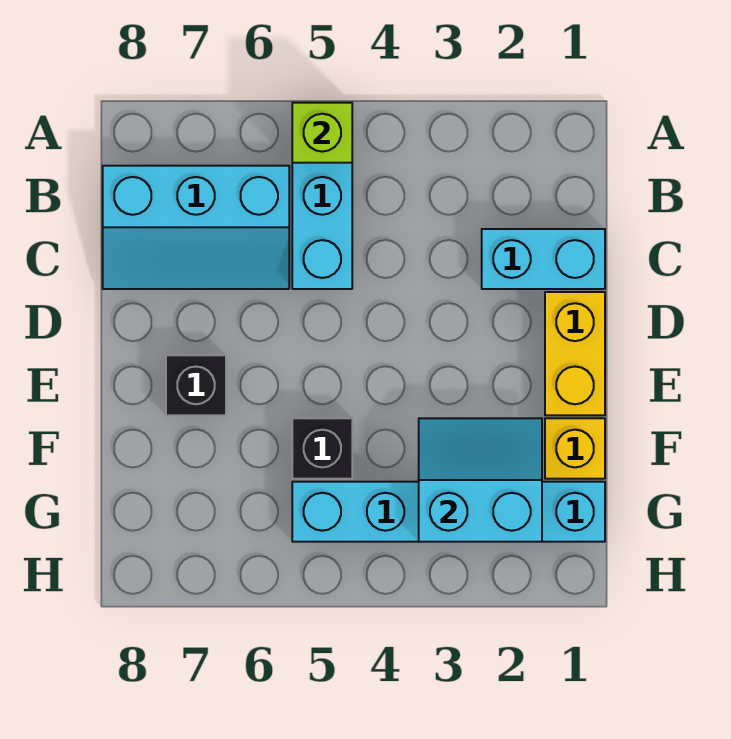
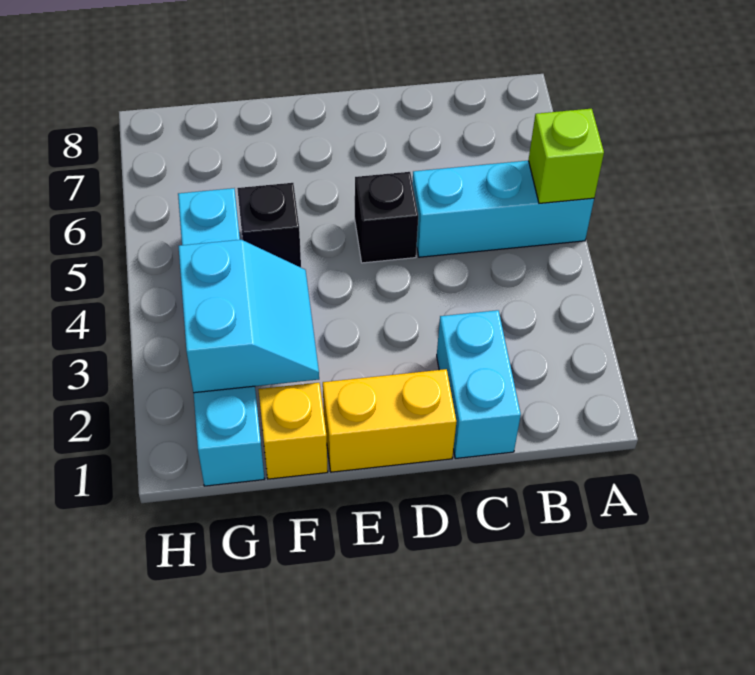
cyan 2x3 slope [103,166,289,289] -> none
black 1x1 brick [166,355,226,415] -> black 1x1 brick moved to [355,172,418,263]

